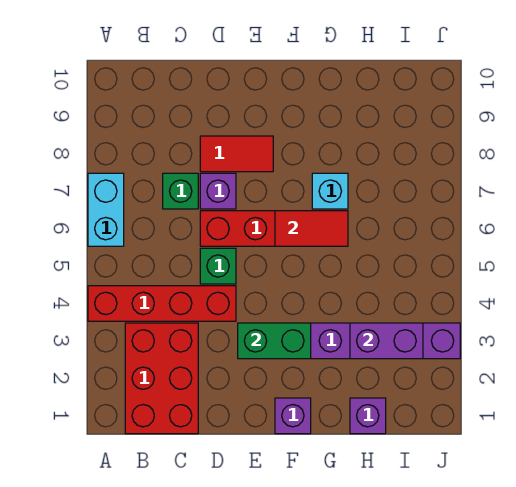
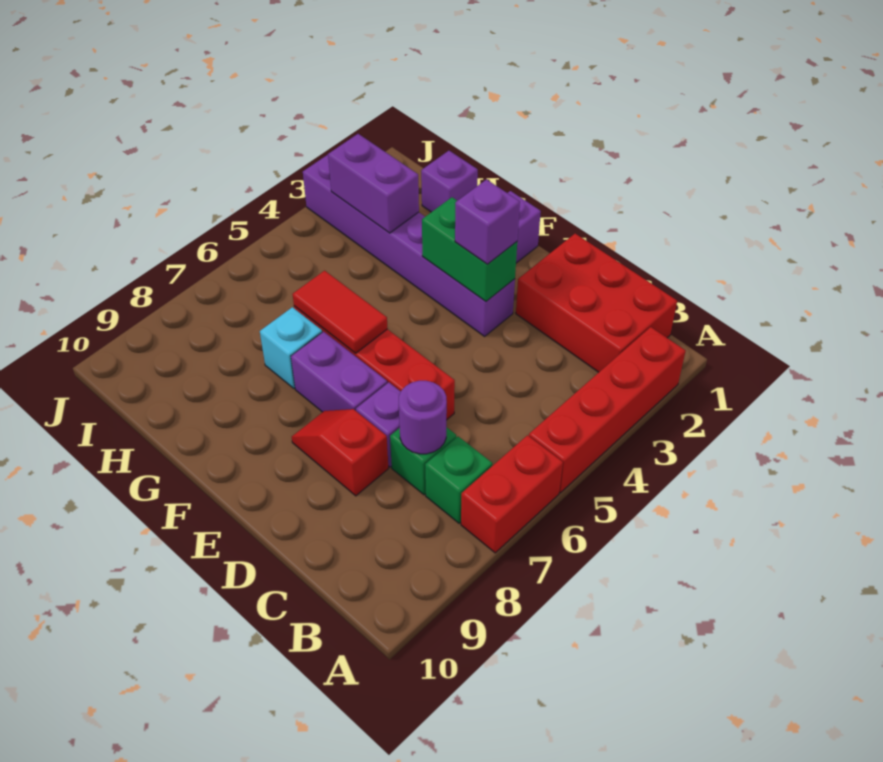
red 1x4 brick [88,286,236,321] -> red 1x4 brick turned to [529,327,686,493]
cyan 1x2 brick [88,173,124,246] -> red 1x2 brick [461,435,563,553]
red 2x3 brick [125,323,198,434] -> red 2x3 brick turned to [516,234,677,372]
none -> purple 1x1 round brick [399,381,447,454]
green 1x1 brick [200,248,236,284] -> green 1x1 brick moved to [425,436,492,523]
red 1x2 tile [200,136,273,172] -> red 1x2 slope [292,409,388,496]
none -> purple 1x1 brick [455,180,520,264]
none -> purple 1x2 brick [291,332,387,412]

